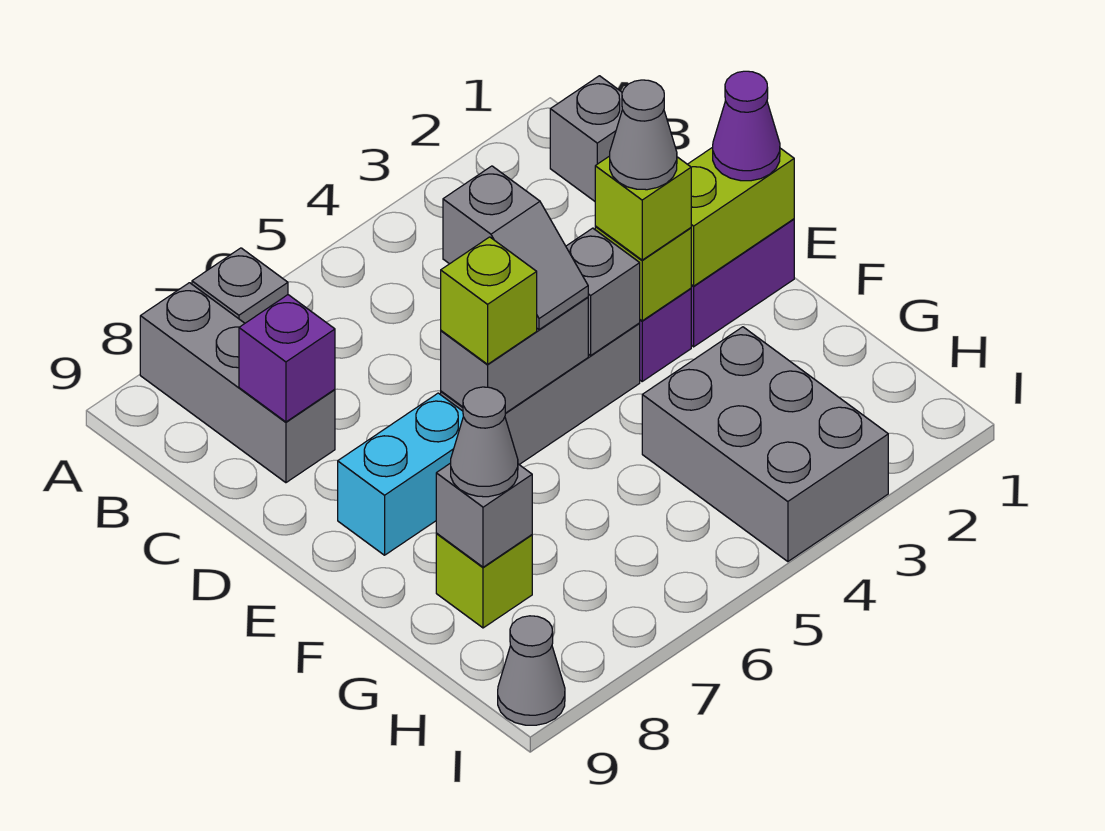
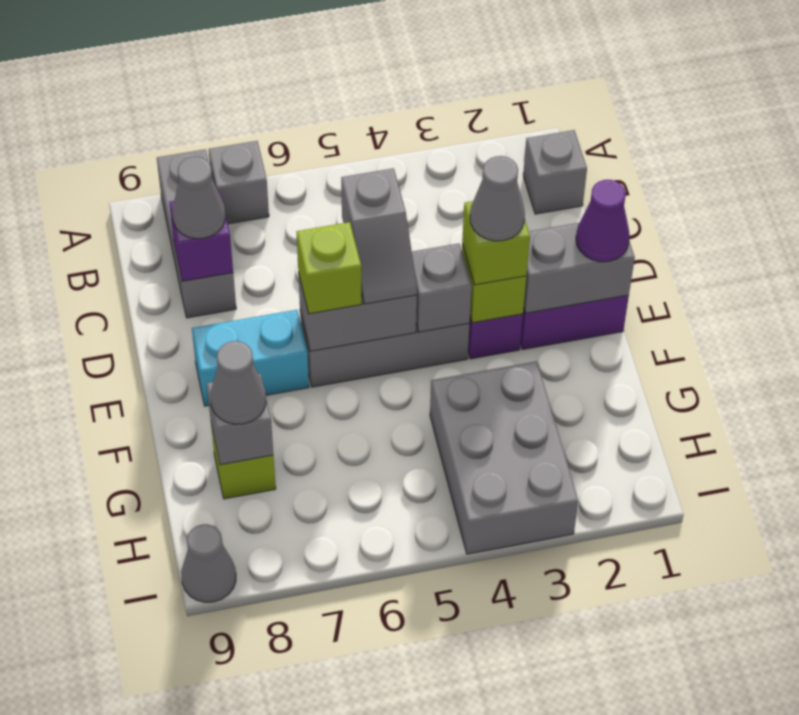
none -> grey 1x1 cone [172,157,225,239]
lime 1x2 brick [688,147,794,286] -> grey 1x2 brick [524,223,635,313]

